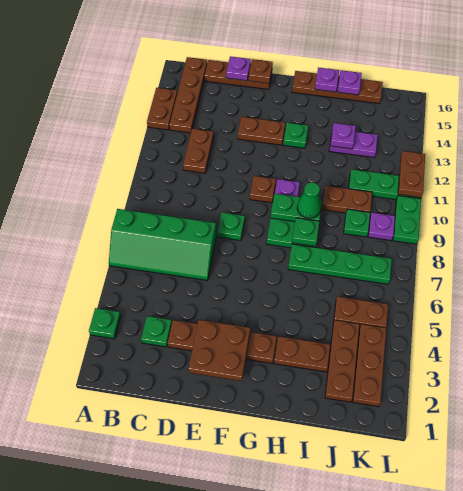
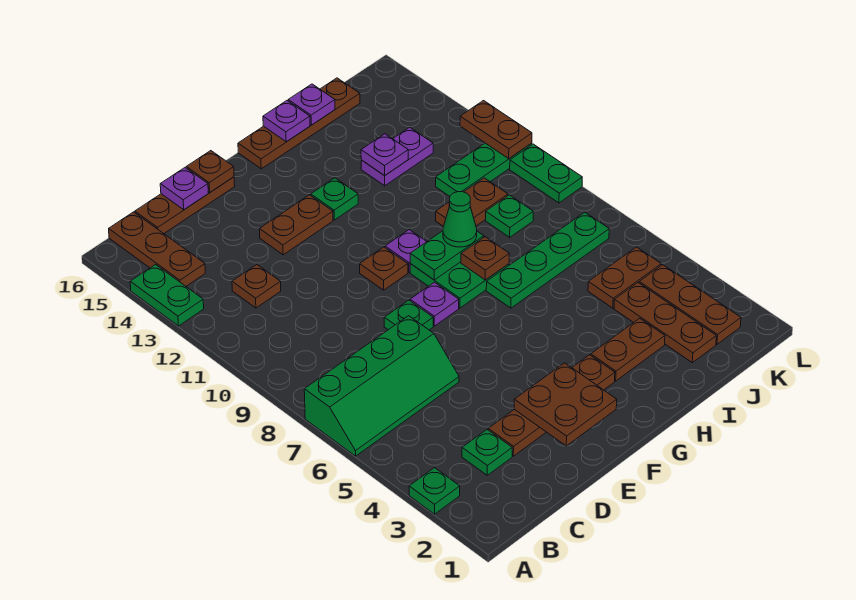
brown 1x2 plate [147,88,177,130] -> green 1x2 plate [130,265,204,326]
brown 1x4 plate [169,57,207,133] -> brown 1x3 plate [109,212,205,286]
brown 1x2 plate [183,129,214,173] -> brown 1x1 plate [232,265,281,308]
green 1x1 plate [292,218,319,246] -> brown 1x1 plate [461,237,509,280]
purple 1x1 plate [368,213,395,241] -> purple 1x1 plate moved to [410,282,459,326]

